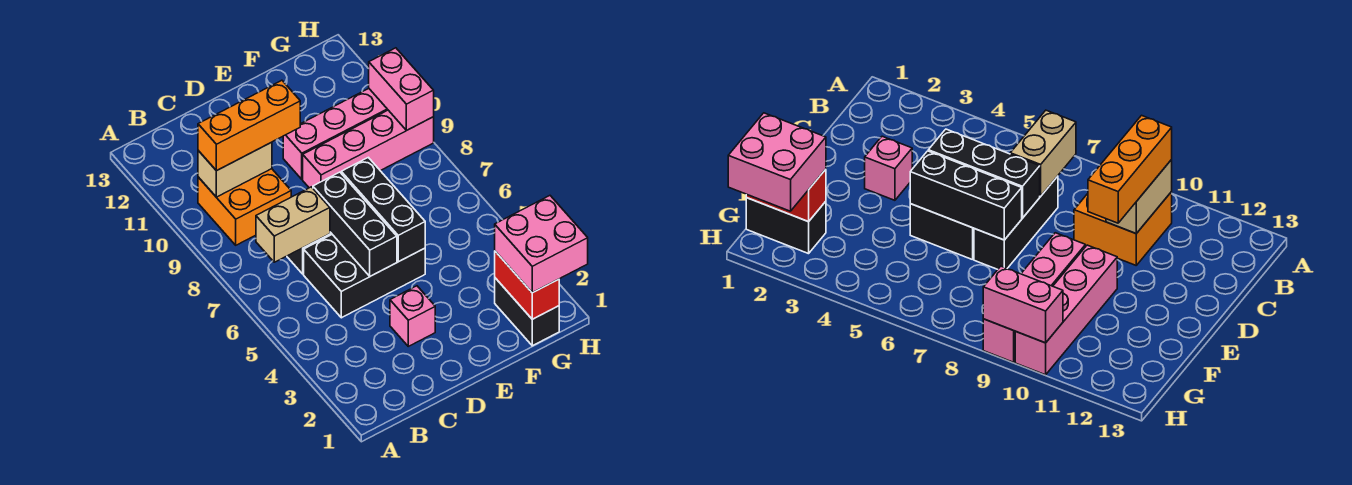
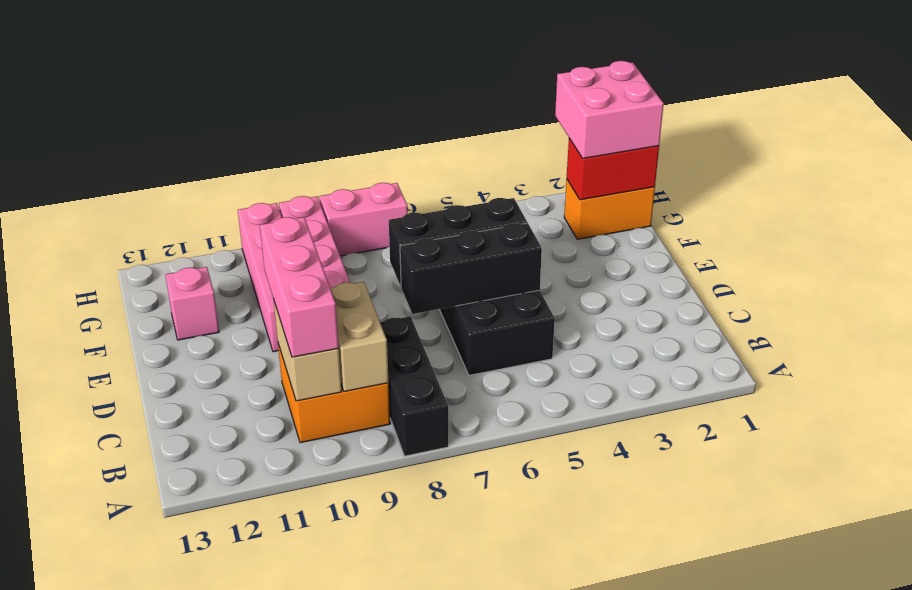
tan 1x2 brick [256,187,330,262] -> tan 1x2 brick moved to [330,282,389,392]
orange 1x3 brick [198,80,300,171] -> pink 1x3 brick [260,217,339,357]
black 1x3 brick [974,176,1058,269] -> black 1x3 brick moved to [380,316,448,456]
pink 1x1 brick [390,286,435,346] -> pink 1x1 brick moved to [165,267,219,340]
black 1x2 brick [495,278,559,346] -> orange 1x2 brick [564,179,655,239]
pink 1x2 brick [369,48,434,131] -> pink 1x2 brick moved to [319,183,407,256]

